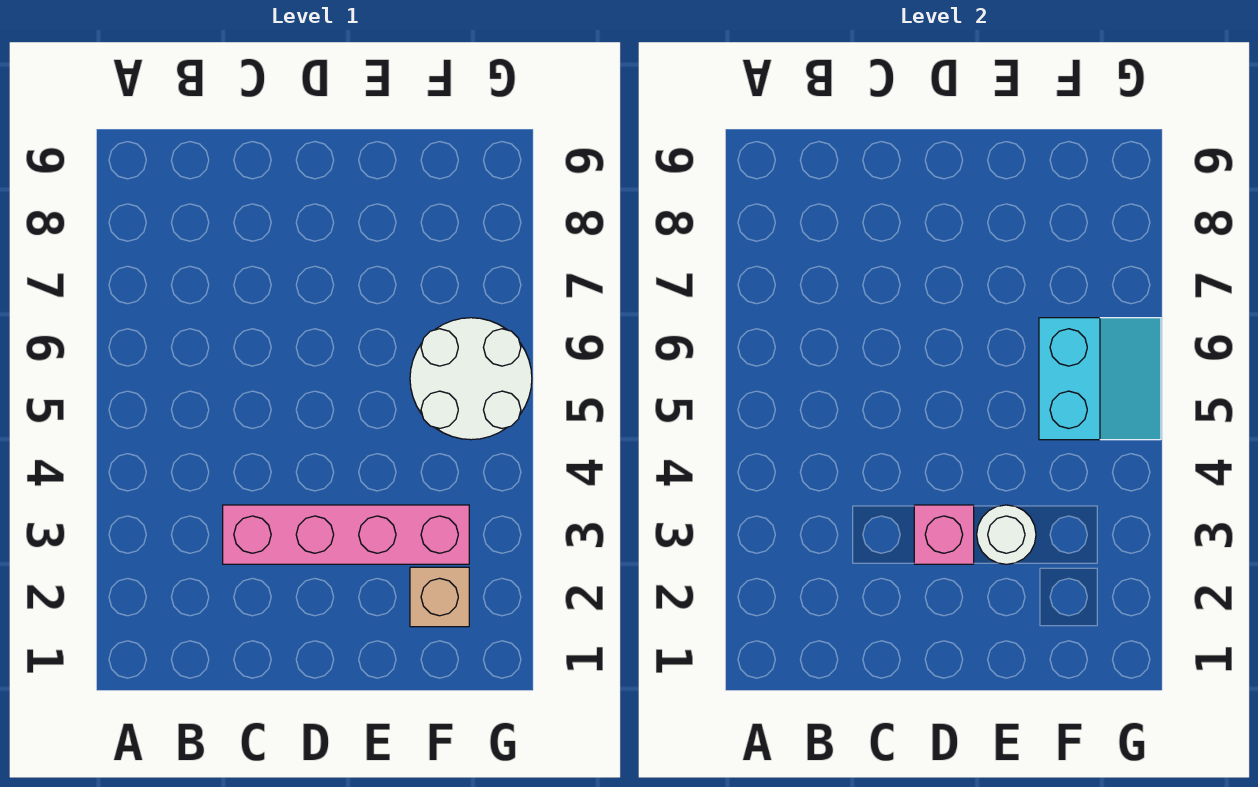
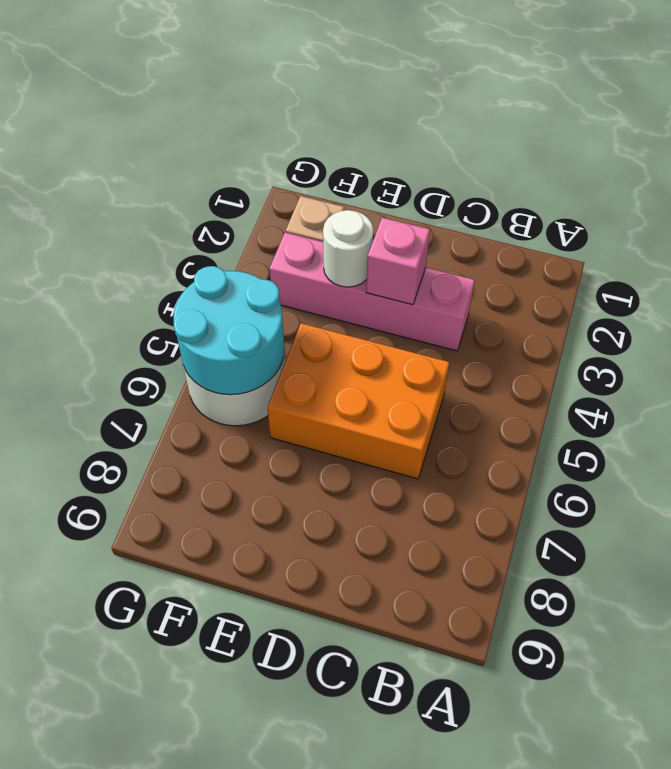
none -> orange 2x3 brick [267,323,450,479]
cyan 2x2 slope [1039,318,1161,440] -> cyan 2x2 round brick [174,266,285,395]

